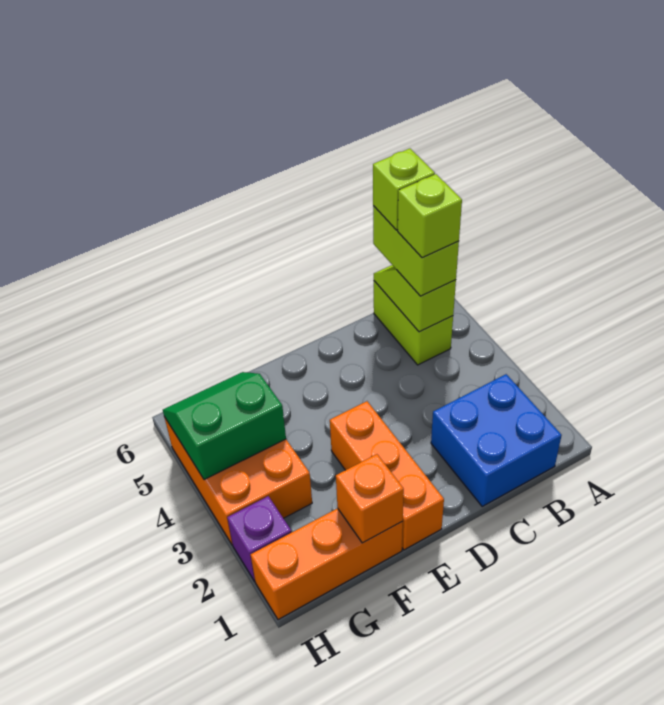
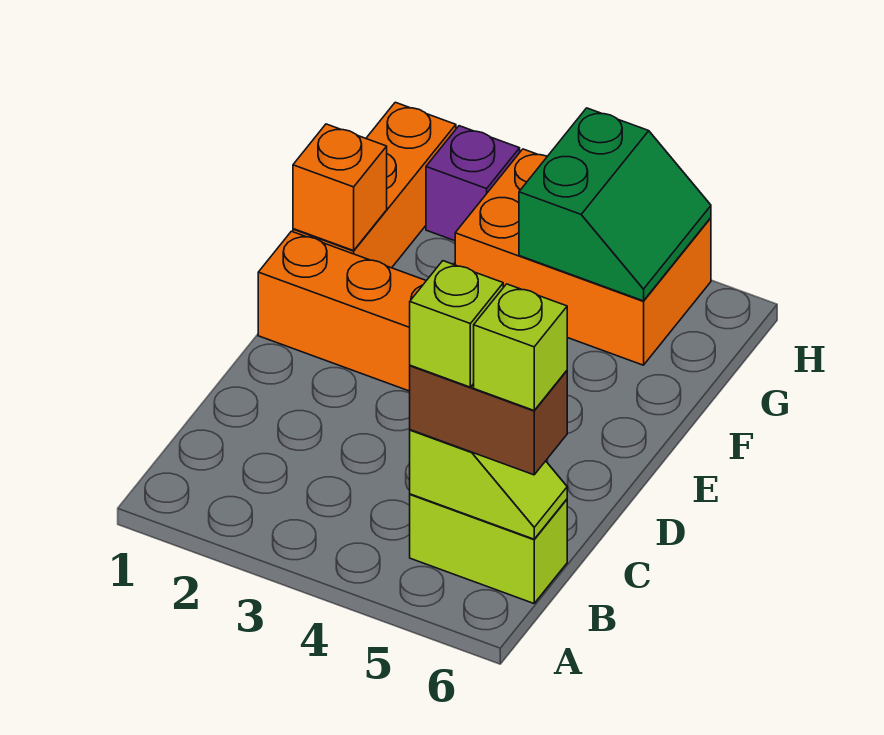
blue 2x2 brick [431,374,562,506] -> none
lime 1x2 brick [373,206,459,296] -> brown 1x2 brick [410,365,567,475]

